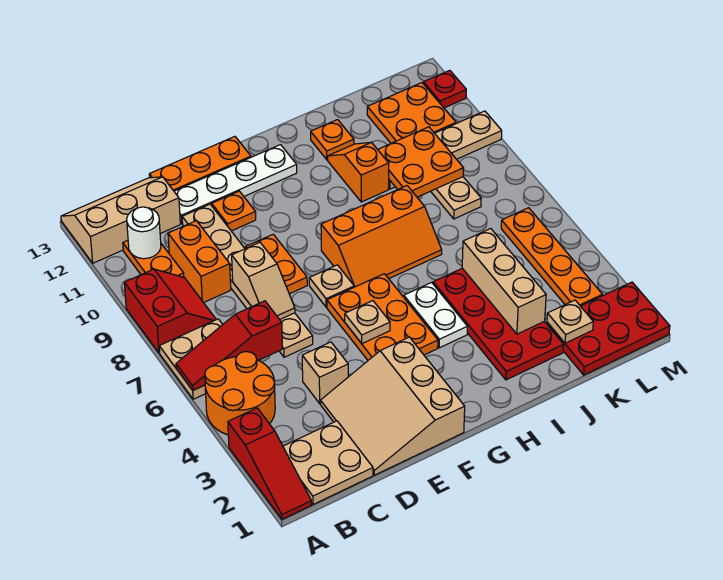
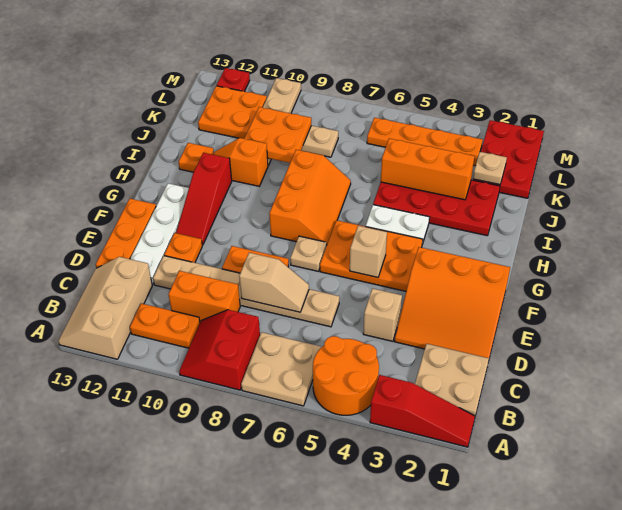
red 1x3 slope [176,301,282,390] -> red 1x3 slope moved to [176,153,232,245]
red 2x2 slope [124,269,216,353] -> red 2x2 slope turned to [179,310,260,390]
white 1x1 round brick [127,207,161,259] -> none
tan 3x3 slope [321,337,465,475] -> orange 3x3 slope [394,247,510,358]
tan 1x1 plate [345,301,390,344] -> tan 1x1 brick [350,226,387,277]
tan 1x3 brick [462,229,546,334] -> orange 1x3 brick [381,139,474,200]

